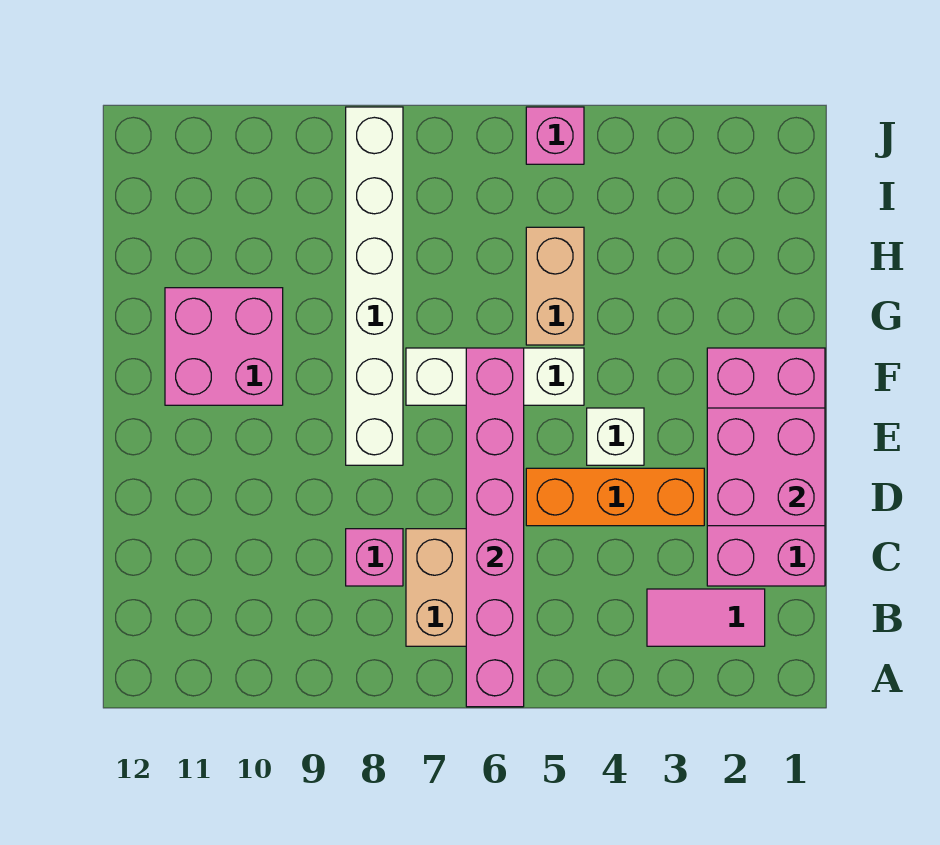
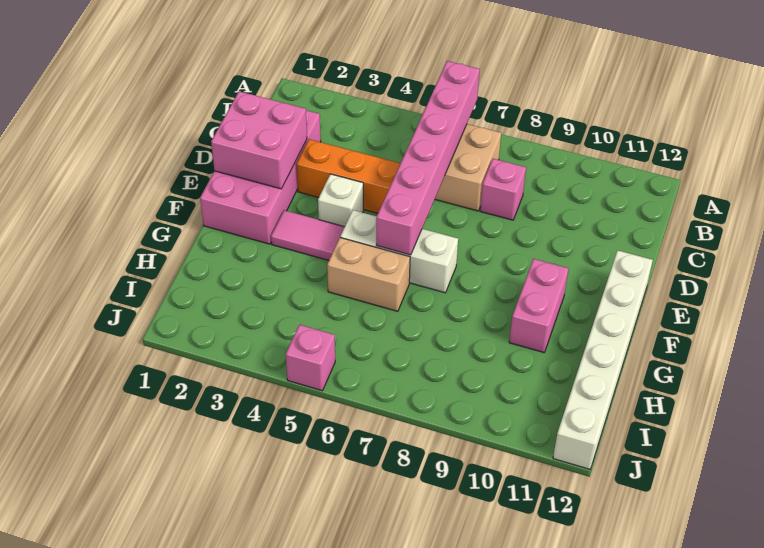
pink 1x2 tile [647,589,765,646] -> pink 1x2 tile moved to [271,210,344,260]
white 1x6 brick [346,107,403,465] -> white 1x6 brick moved to [553,250,653,469]
pink 2x2 brick [165,288,283,405] -> pink 1x2 brick [509,259,569,352]
tan 1x2 brick [526,227,584,345] -> tan 1x2 brick turned to [327,238,410,311]

